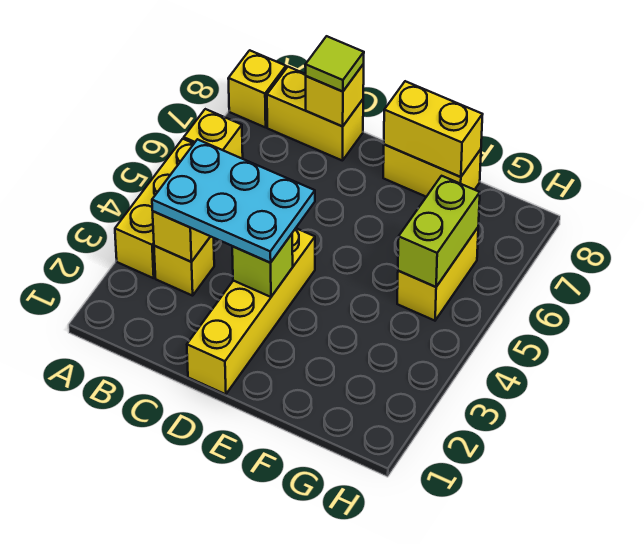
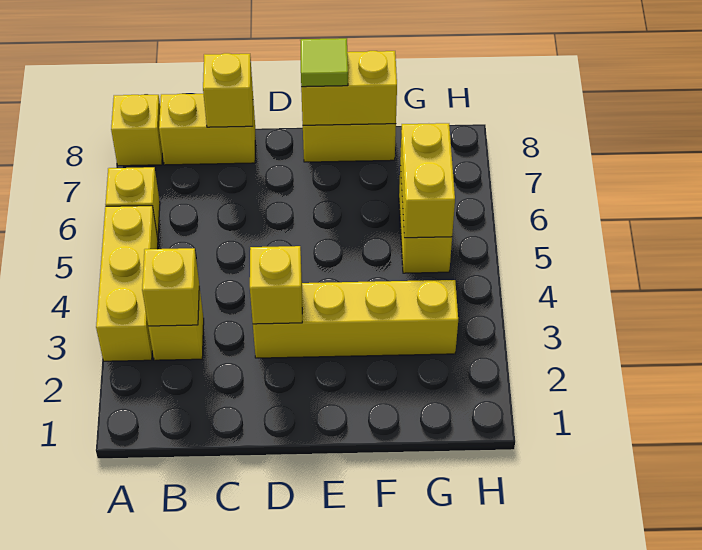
cyan 2x3 plate [152,139,315,263] -> none
lime 1x1 tile [305,36,364,92] -> lime 1x1 tile moved to [300,38,348,87]
yellow 1x4 brick [187,228,315,394] -> yellow 1x4 brick turned to [253,280,458,358]
lime 1x1 brick [232,234,293,297] -> yellow 1x1 brick [250,246,302,324]
lime 1x2 brick [398,176,480,287] -> yellow 1x2 brick [400,123,455,238]

